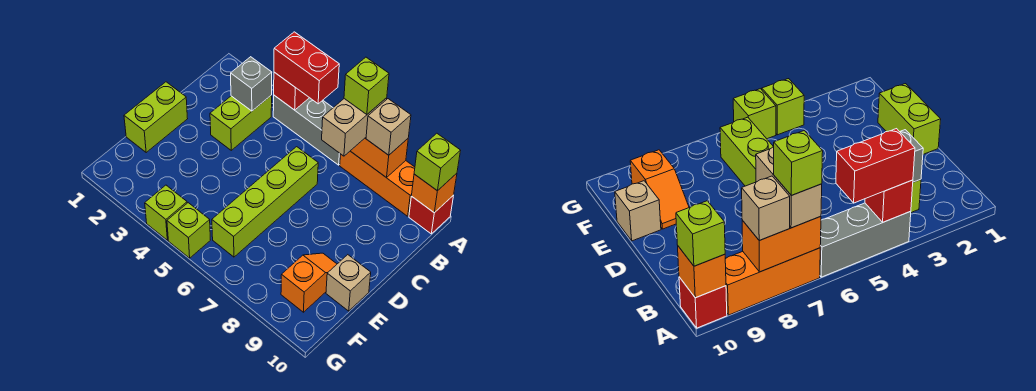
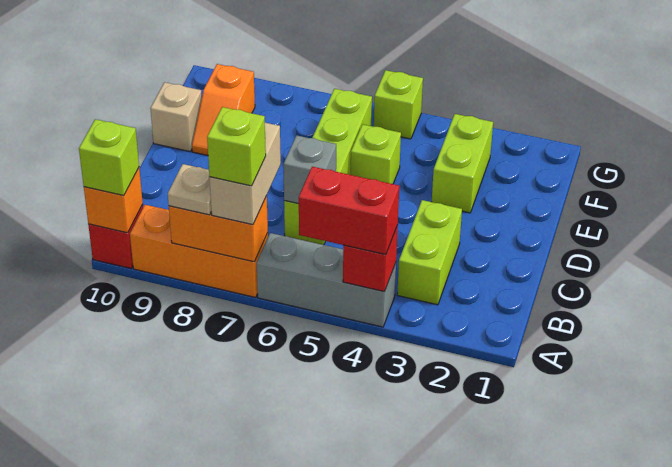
tan 1x1 brick [366,99,411,155] -> tan 1x1 plate [168,164,211,215]
grey 1x1 brick [231,57,272,111] -> grey 1x1 brick moved to [283,135,336,204]
lime 1x2 brick [124,82,188,152] -> lime 1x2 brick moved to [432,114,493,213]
lime 1x1 brick [145,185,187,240] -> lime 1x1 brick moved to [351,124,401,184]

